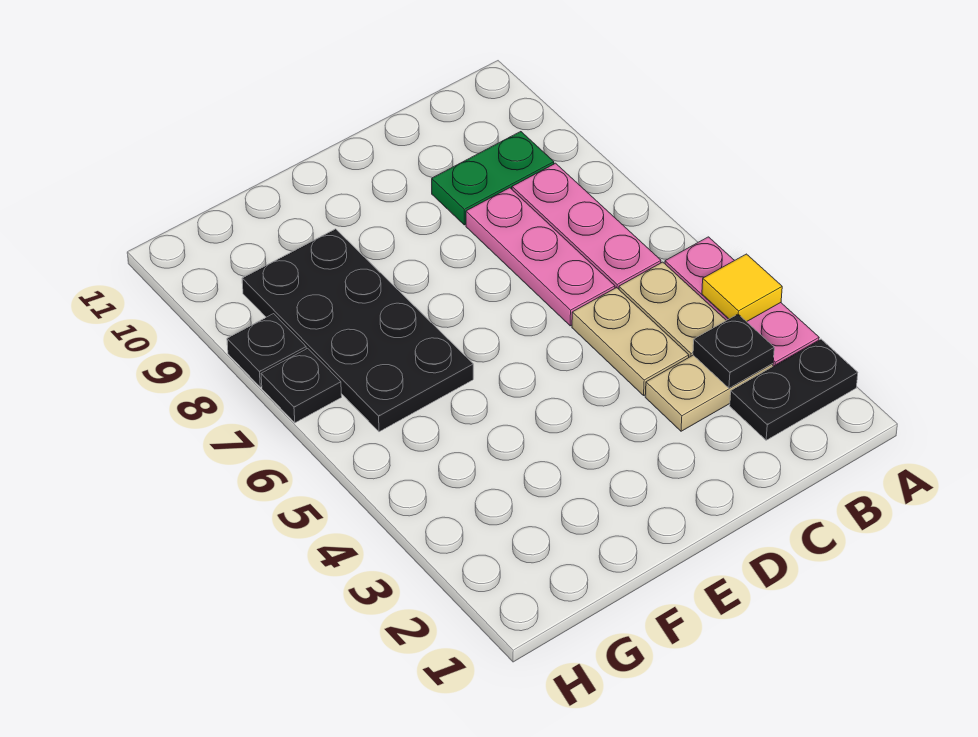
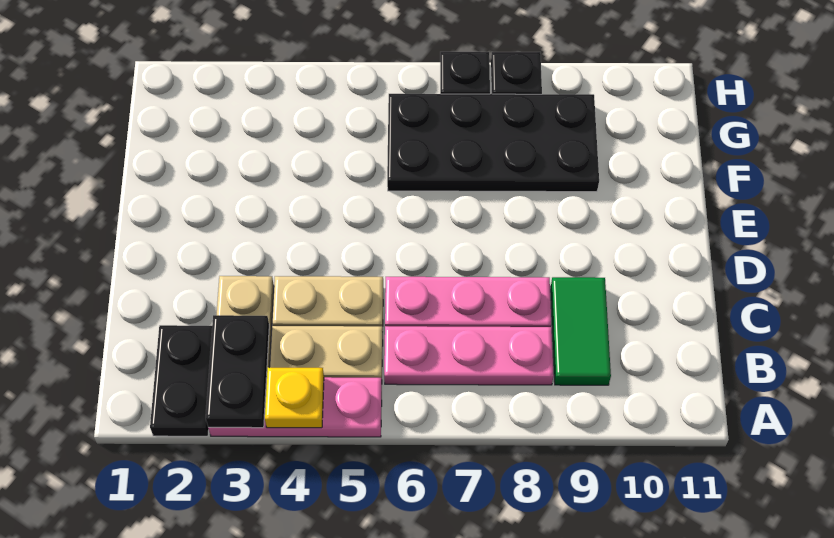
yellow 1x1 tile [702,254,782,322] -> yellow 1x1 plate [265,367,324,428]
black 1x1 plate [693,314,774,388] -> black 1x2 plate [206,315,269,428]
green 1x2 plate [432,132,554,225] -> green 1x2 tile [551,277,611,385]

